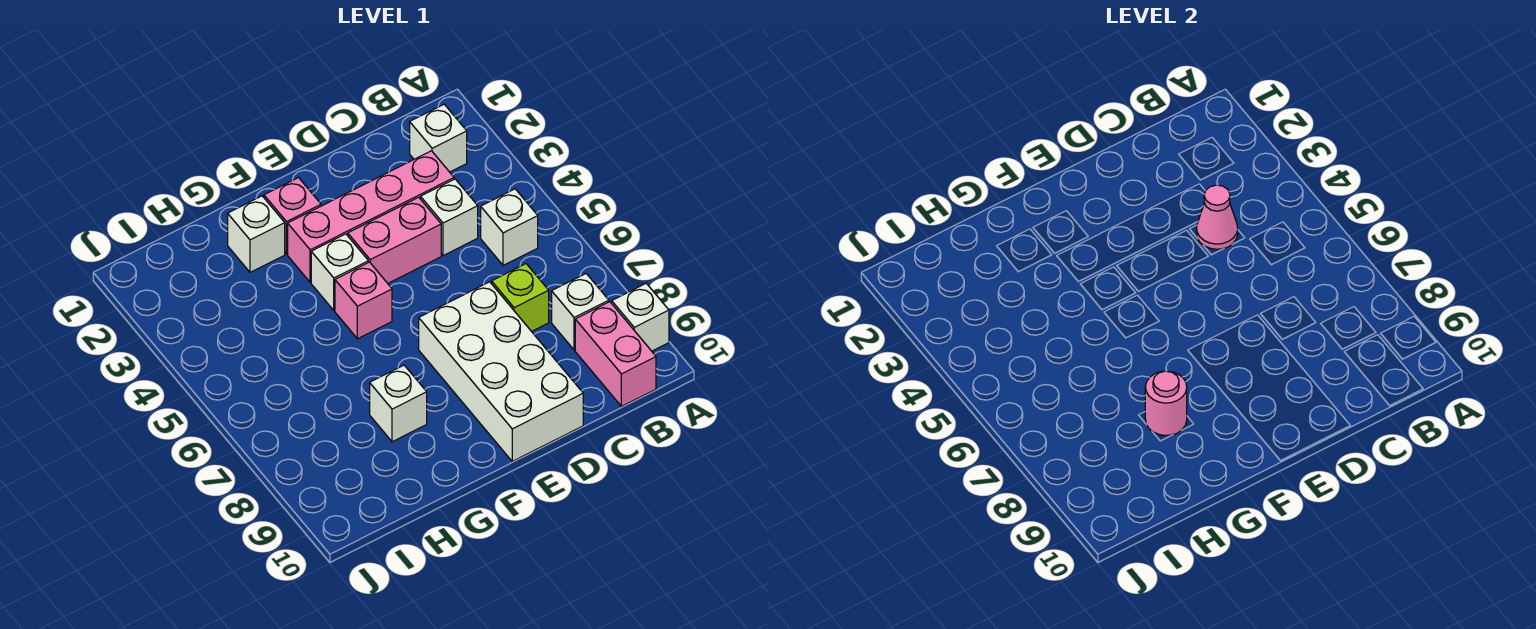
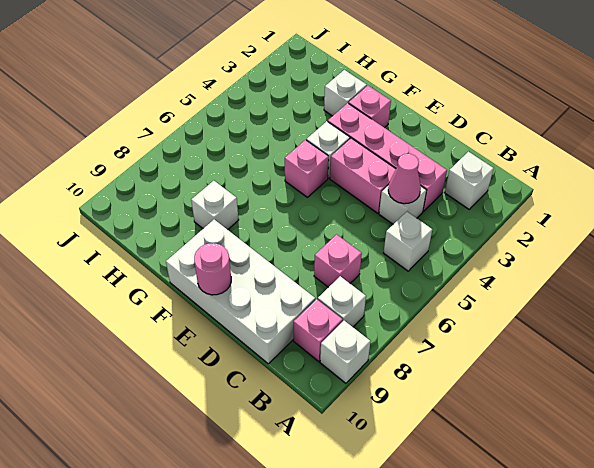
pink 1x2 brick [575,302,656,406] -> pink 1x1 brick [294,299,343,362]
lime 1x1 brick [492,264,549,331] -> pink 1x1 brick [314,235,362,287]
white 2x4 brick [419,282,583,461] -> white 2x4 brick turned to [166,220,315,364]
pink 1x1 round brick [1145,371,1187,435] -> pink 1x1 round brick moved to [194,243,231,295]

